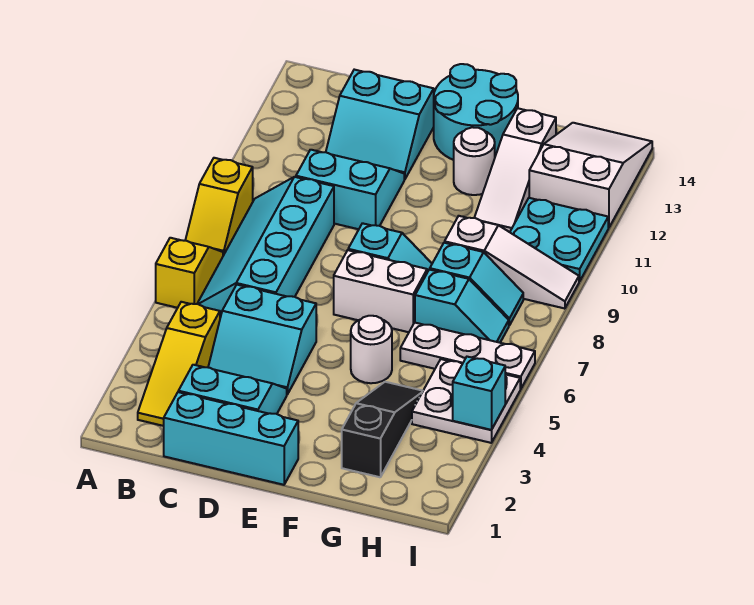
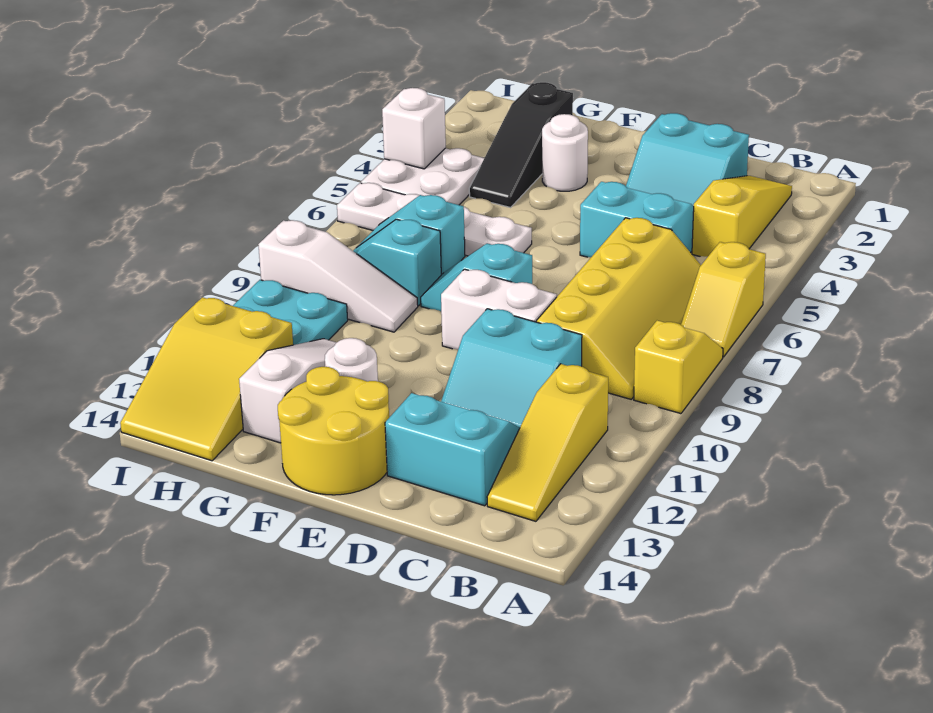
cyan 2x4 slope [197,177,334,318] -> yellow 2x4 slope [536,218,701,399]
none -> yellow 1x3 slope [487,364,608,521]
cyan 1x3 brick [164,392,298,485] -> none
white 1x2 brick [334,250,427,332] -> white 1x2 brick moved to [441,269,557,350]
cyan 2x2 round brick [434,64,518,160] -> yellow 2x2 round brick [278,367,389,495]
white 1x1 round brick [351,316,392,383] -> white 1x1 round brick moved to [542,114,588,191]
white 1x3 plate [400,323,535,389] -> white 1x4 plate [337,183,532,256]
white 1x3 slope [445,216,579,309] -> white 1x3 slope turned to [258,220,418,332]
white 2x3 slope [529,123,652,228] -> yellow 2x3 slope [120,297,293,461]
cyan 1x1 brick [453,357,505,430] -> white 1x1 brick [382,88,446,169]

